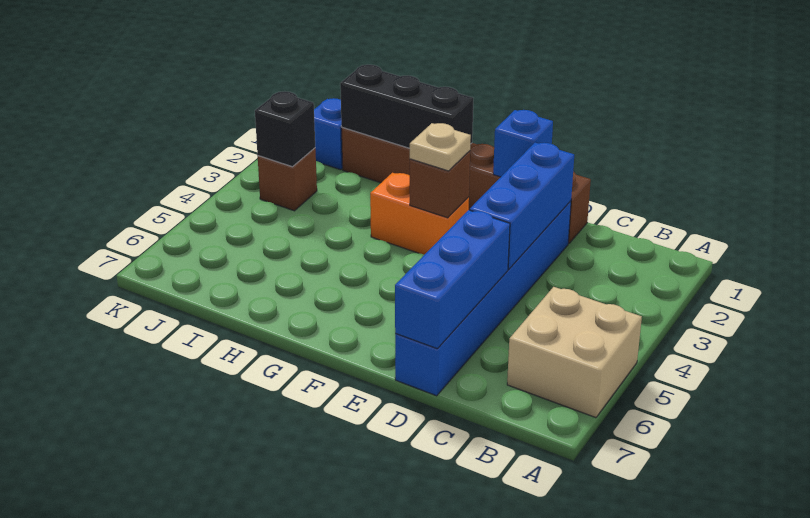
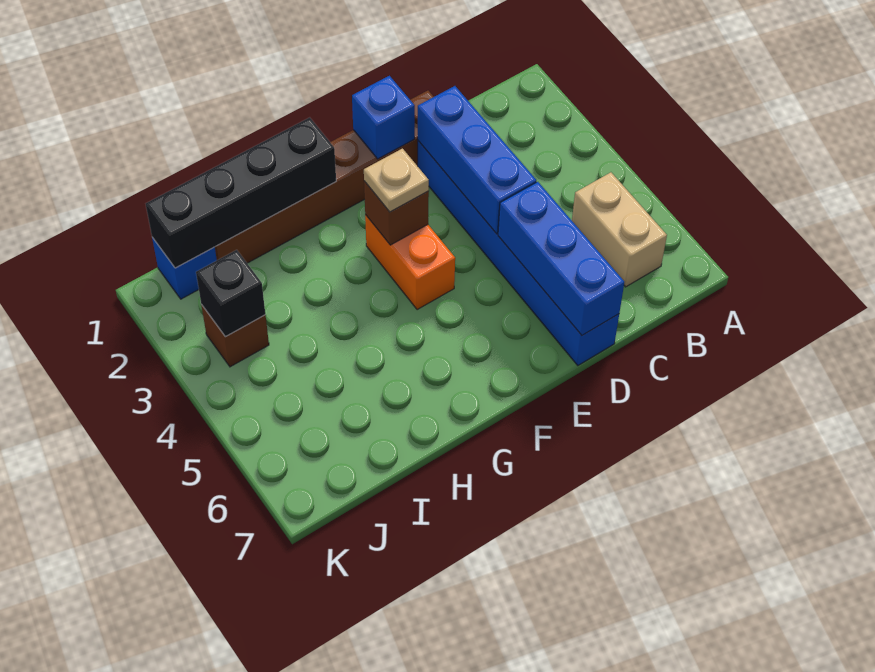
tan 2x2 brick [507,287,642,418] -> tan 1x2 brick [572,172,667,287]
orange 1x2 brick [370,173,469,255] -> orange 1x2 brick turned to [365,215,455,310]
black 1x3 brick [340,65,473,148] -> black 1x4 brick [146,117,336,268]

